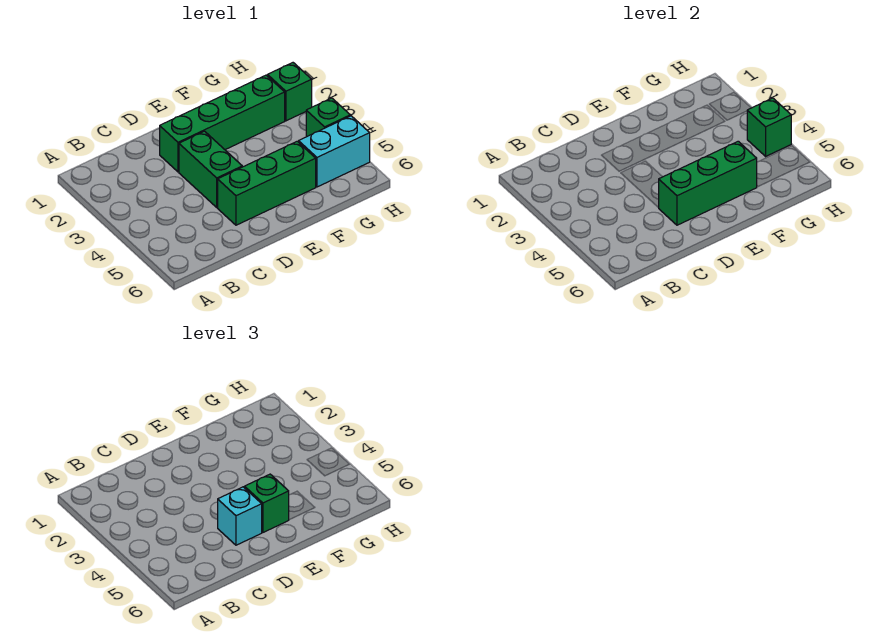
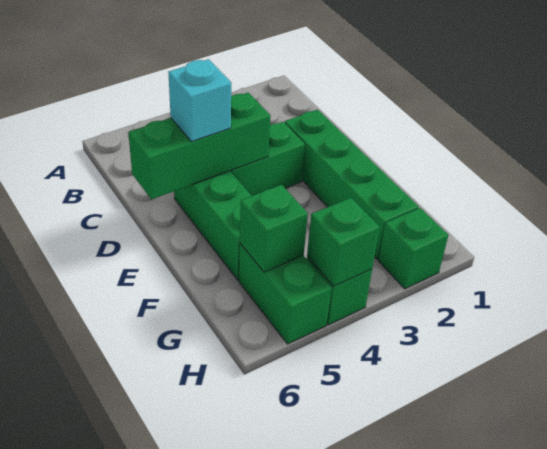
green 1x3 brick [659,141,757,225] -> green 1x3 brick turned to [128,93,270,200]
green 1x1 brick [245,474,289,532] -> green 1x1 brick moved to [240,185,308,272]
cyan 1x2 brick [299,116,370,187] -> green 1x2 brick [239,244,331,344]

